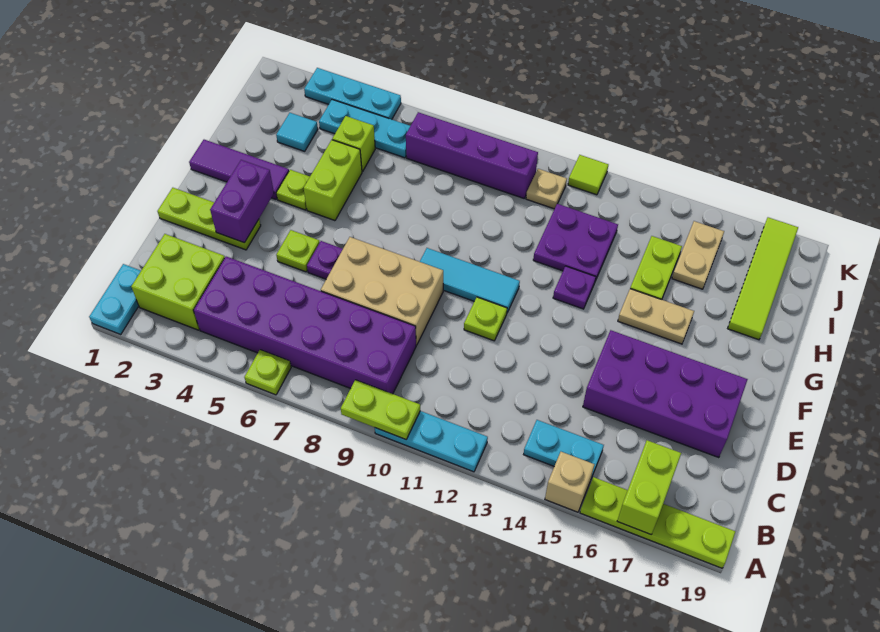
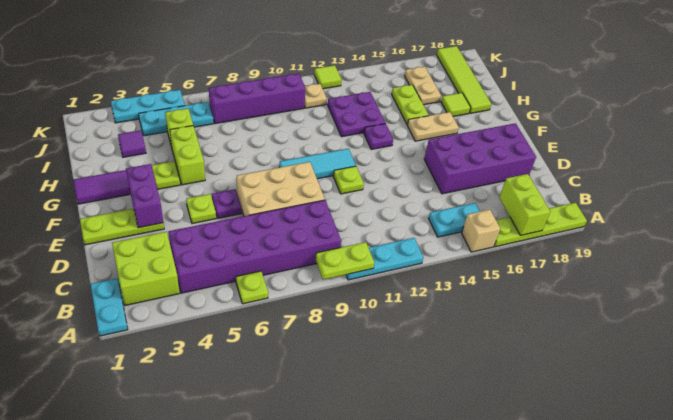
none -> lime 1x1 tile [441,93,471,117]
cyan 1x1 tile [276,113,318,151] -> purple 1x1 tile [118,130,146,157]

